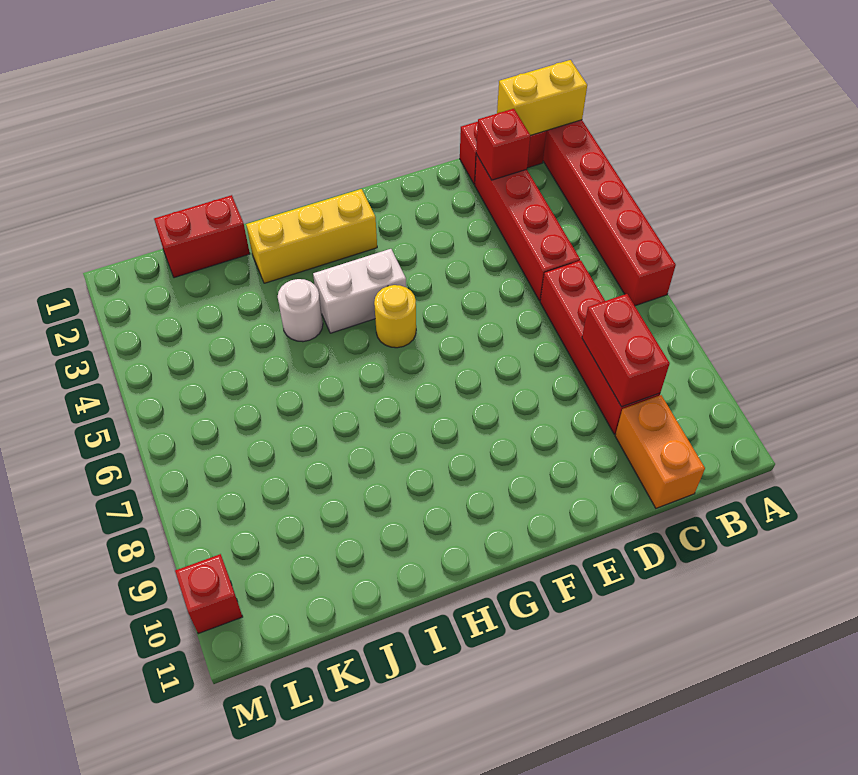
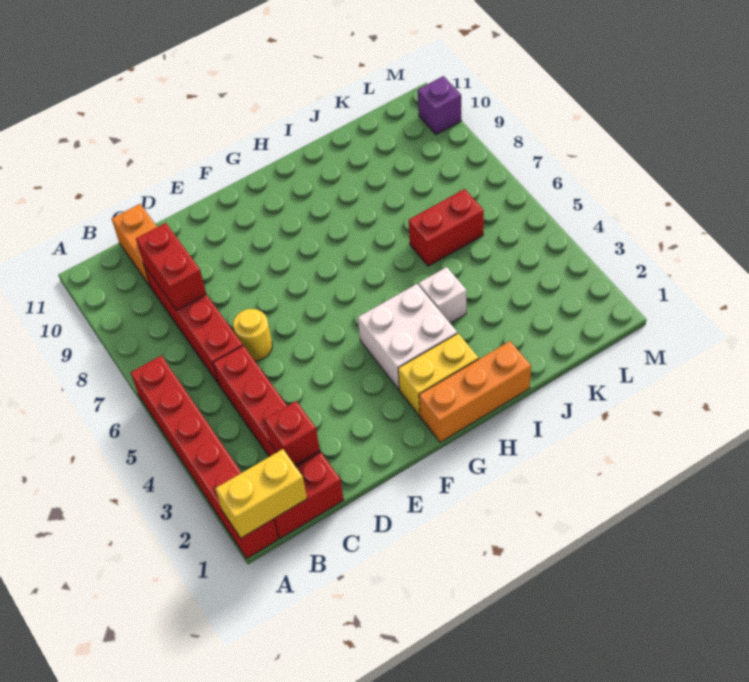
none -> orange 1x3 brick [419,341,531,442]
yellow 1x3 brick [246,189,377,283] -> yellow 1x2 brick [398,333,479,416]
white 1x2 brick [313,249,406,333] -> white 2x2 brick [358,284,457,390]
yellow 1x1 round brick [374,285,416,348] -> yellow 1x1 round brick moved to [233,309,272,361]
white 1x1 round brick [278,279,323,342] -> white 1x1 brick [419,267,466,323]
red 1x2 brick [154,195,250,278] -> red 1x2 brick moved to [409,189,484,266]
red 1x1 brick [175,554,242,634] -> purple 1x1 brick [418,76,461,135]

